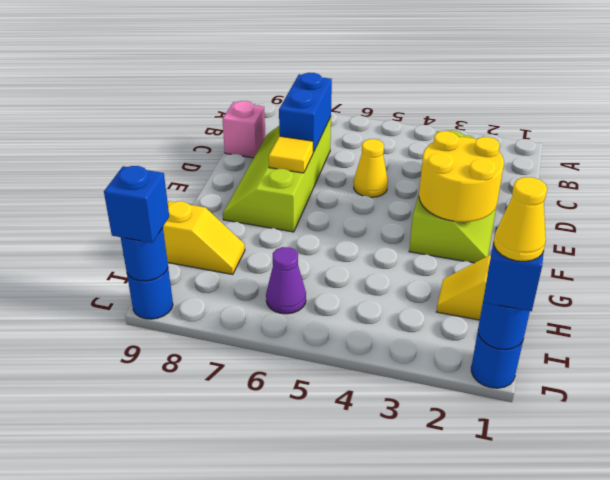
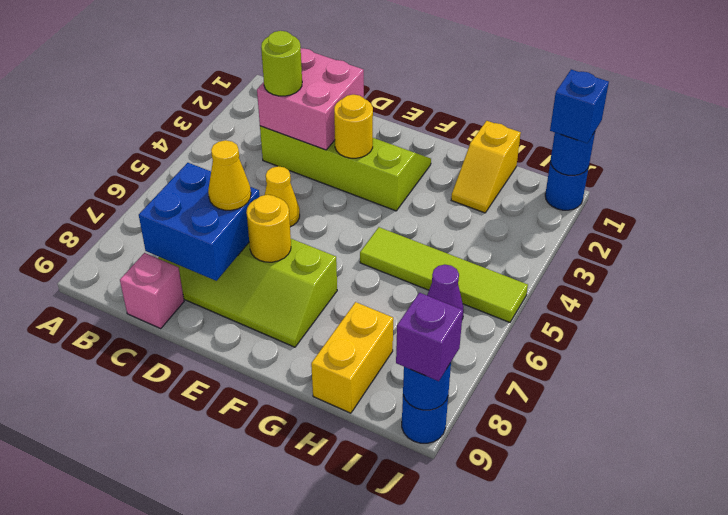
none -> pink 2x2 brick [257,48,364,150]
none -> lime 1x1 round brick [261,31,302,96]
blue 1x2 brick [279,73,332,152] -> blue 2x2 brick [139,163,260,281]
yellow 2x2 round brick [419,131,504,222] -> yellow 1x1 round brick [334,95,373,158]
yellow 1x1 tile [269,136,313,173] -> yellow 1x1 round brick [246,195,291,262]
none -> lime 1x4 tile [360,227,528,322]
yellow 1x2 slope [163,201,245,274] -> yellow 1x2 brick [311,302,393,413]
yellow 1x1 cone [494,177,547,262] -> yellow 1x1 cone moved to [208,140,251,210]
blue 1x1 brick [104,166,169,243] -> purple 1x1 brick [396,293,463,381]

